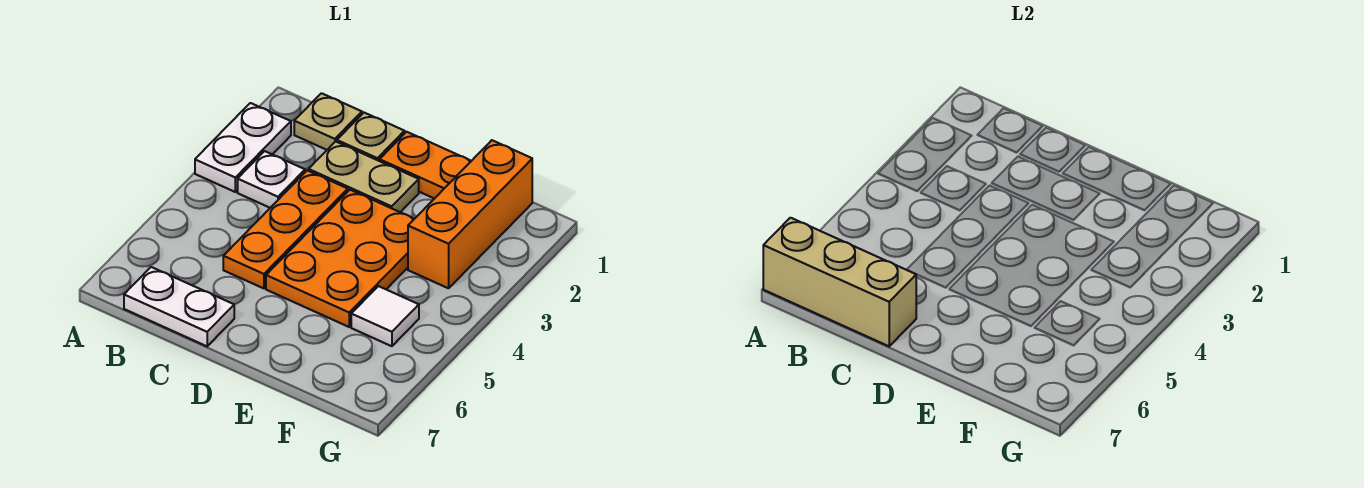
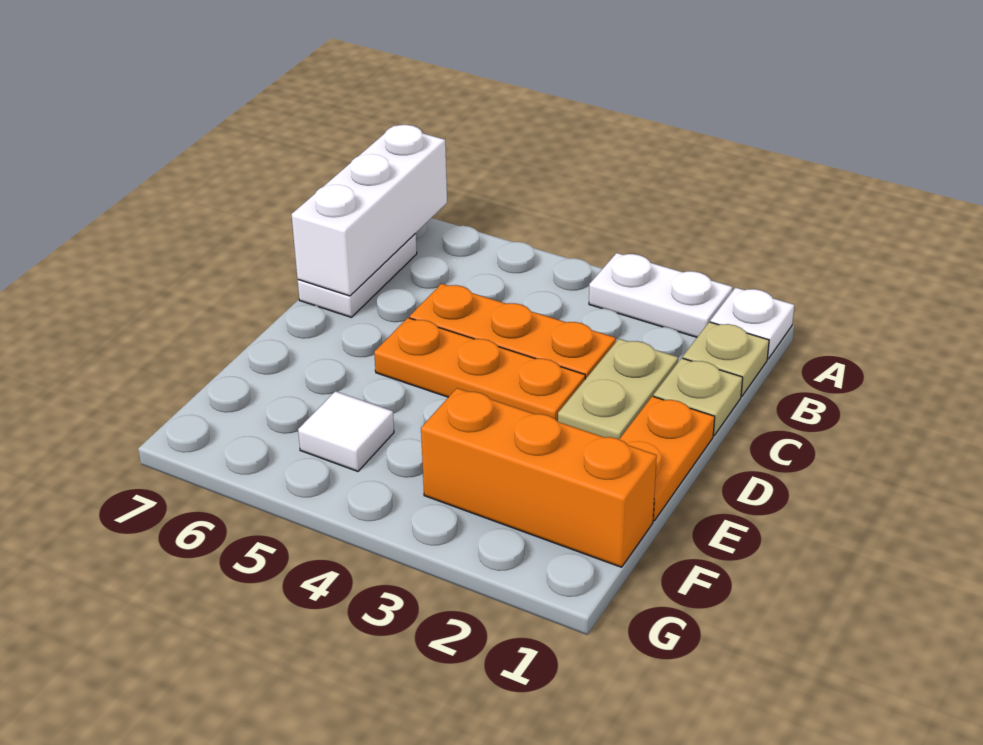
tan 1x3 brick [763,218,916,346] -> white 1x3 brick [291,125,447,296]
white 1x1 plate [238,151,305,208] -> white 1x1 plate moved to [710,288,794,359]
orange 2x3 plate [266,190,414,327] -> orange 1x3 plate [374,318,585,421]

